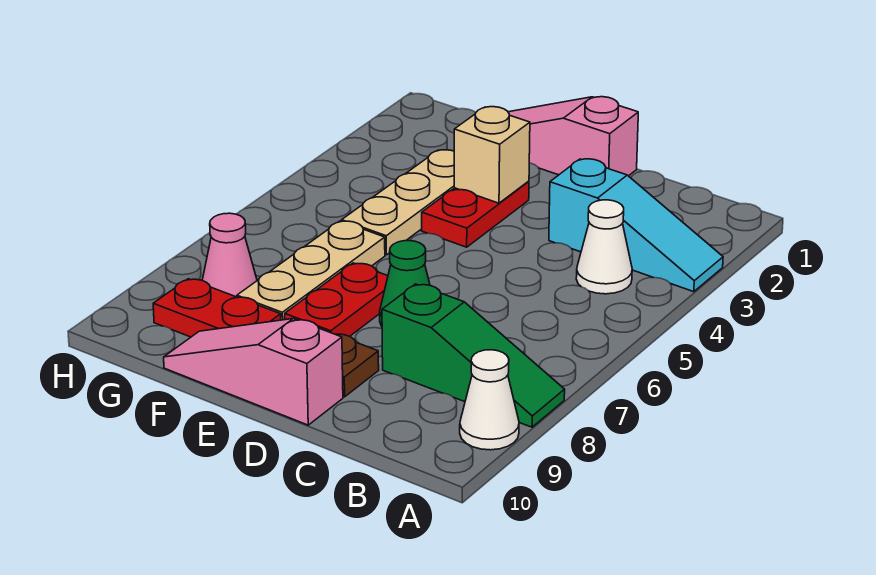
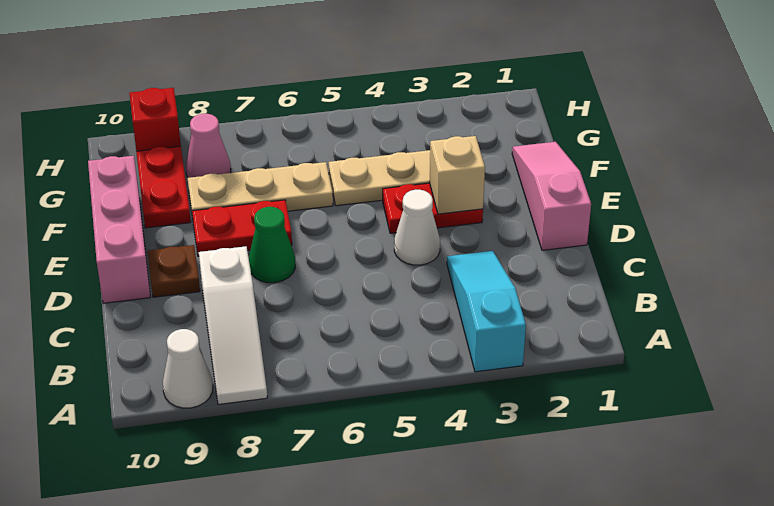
cyan 1x3 slope [549,159,723,292] -> cyan 1x3 slope turned to [447,251,526,372]
green 1x3 slope [382,284,565,427] -> white 1x3 slope [199,246,267,405]
white 1x1 cone [576,200,632,294] -> white 1x1 cone moved to [394,190,440,265]
pink 1x3 slope [164,319,343,425] -> pink 1x3 brick [88,156,150,303]
none -> red 1x1 brick [130,88,181,151]

